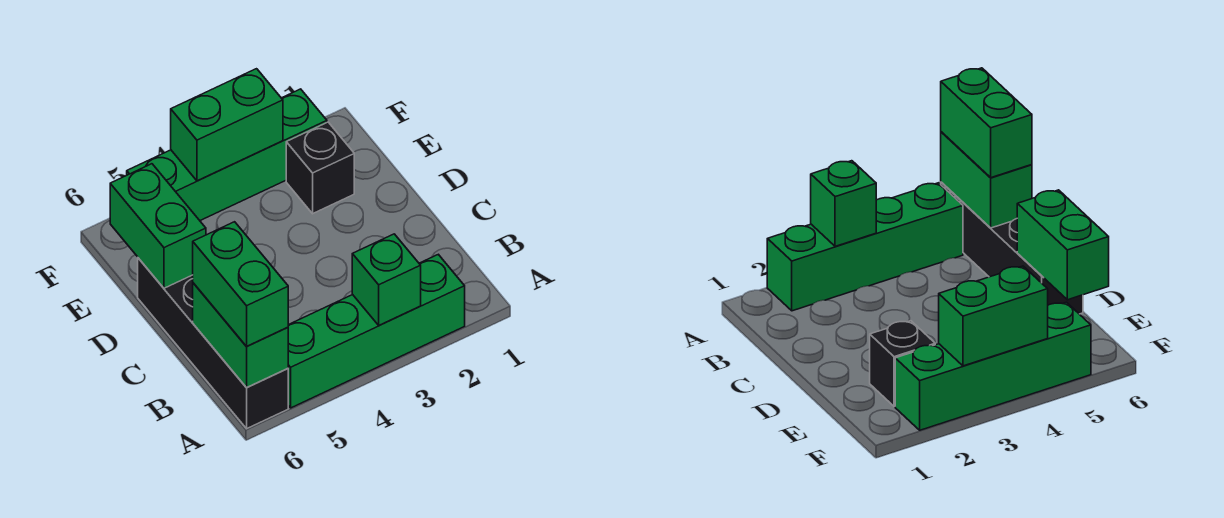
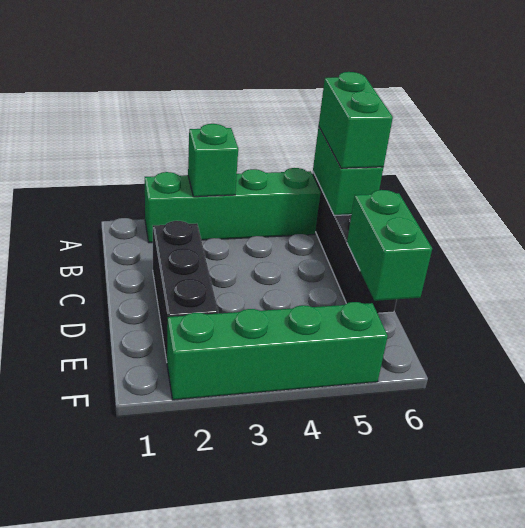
black 1x1 brick [286,122,354,214] -> black 1x3 brick [153,221,218,361]
green 1x2 brick [171,69,283,181] -> none

